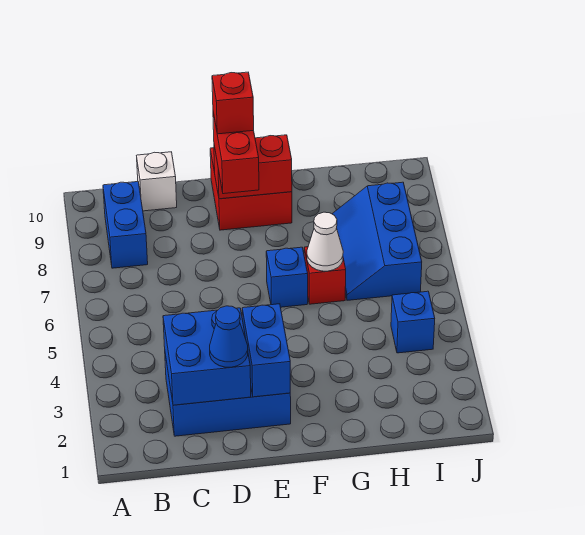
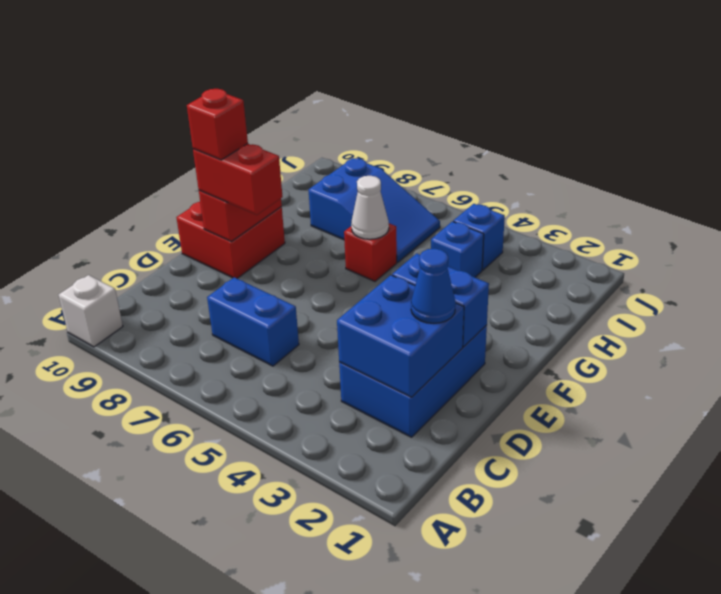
blue 1x2 brick [103,182,148,268] -> blue 1x2 brick moved to [207,277,299,366]
white 1x1 brick [137,152,177,211] -> white 1x1 brick moved to [59,275,123,347]
blue 1x1 brick [266,247,308,307] -> blue 1x1 brick moved to [431,221,484,277]
blue 2x3 slope [332,182,422,300] -> blue 2x3 slope turned to [309,158,440,262]

